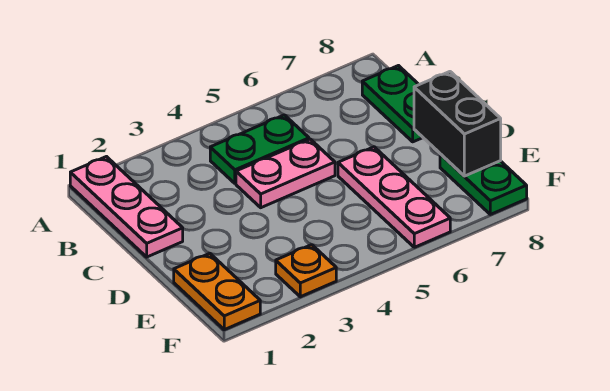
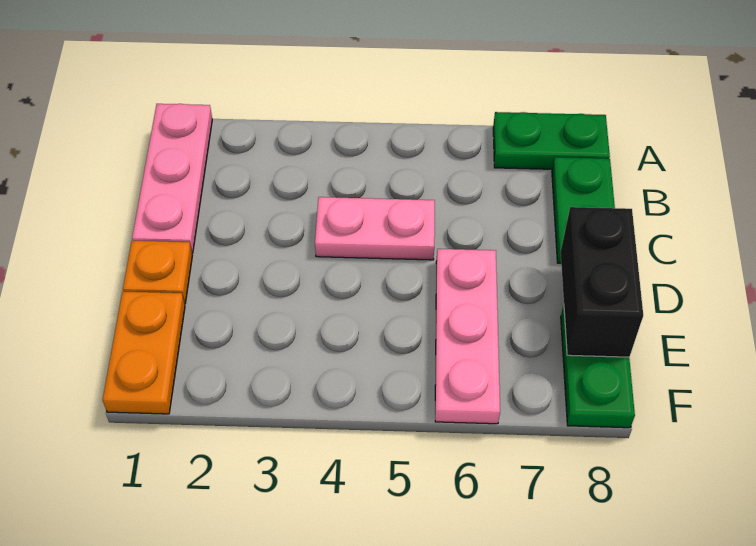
green 1x2 plate [210,115,309,183] -> green 1x2 plate moved to [493,112,610,169]
orange 1x1 plate [276,245,336,297] -> orange 1x1 plate moved to [123,241,192,304]

